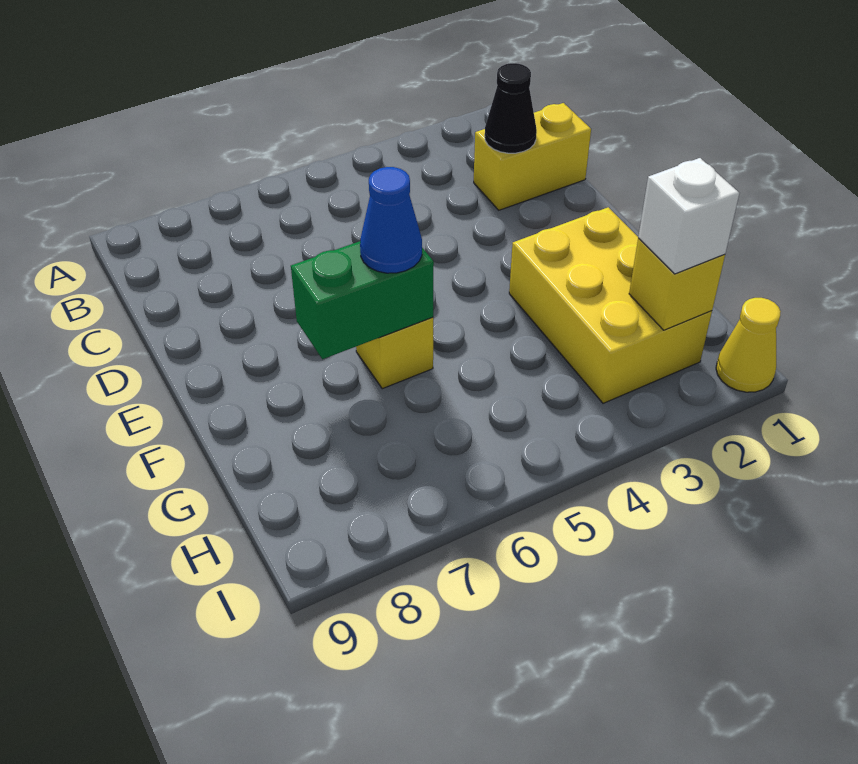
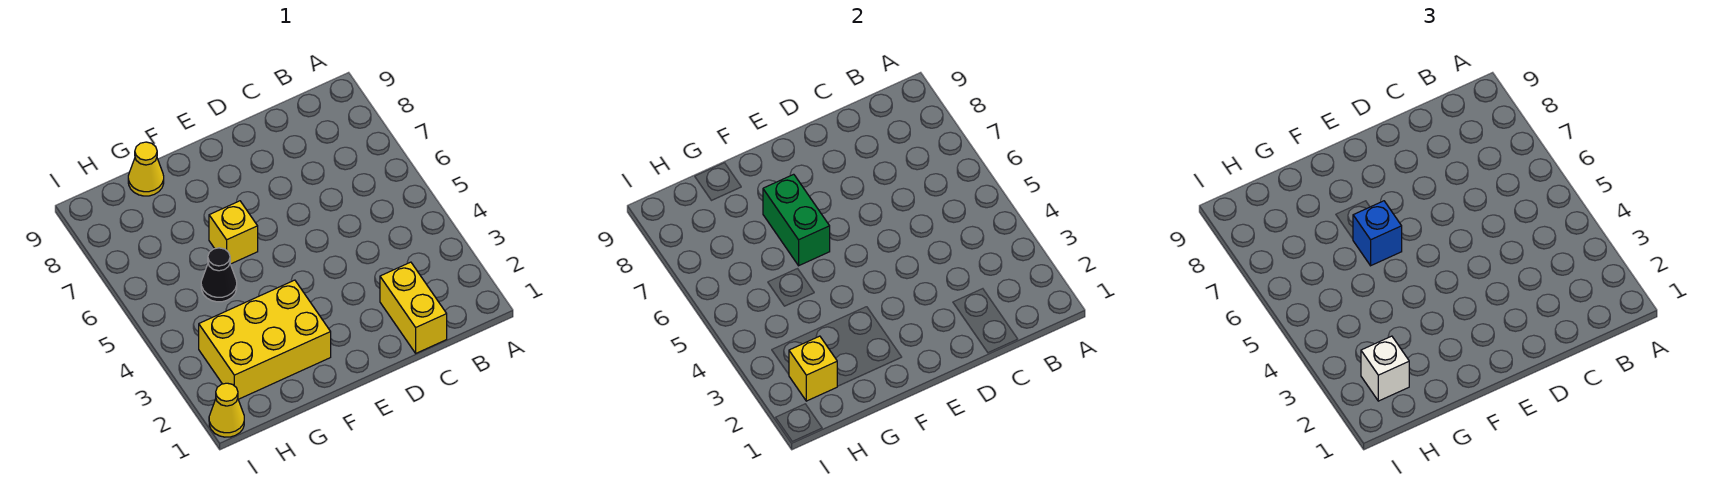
black 1x1 cone [485,63,537,153] -> black 1x1 cone moved to [201,248,237,302]
blue 1x1 cone [360,167,422,273] -> blue 1x1 brick [1353,201,1402,266]
none -> yellow 1x1 cone [128,142,164,196]

